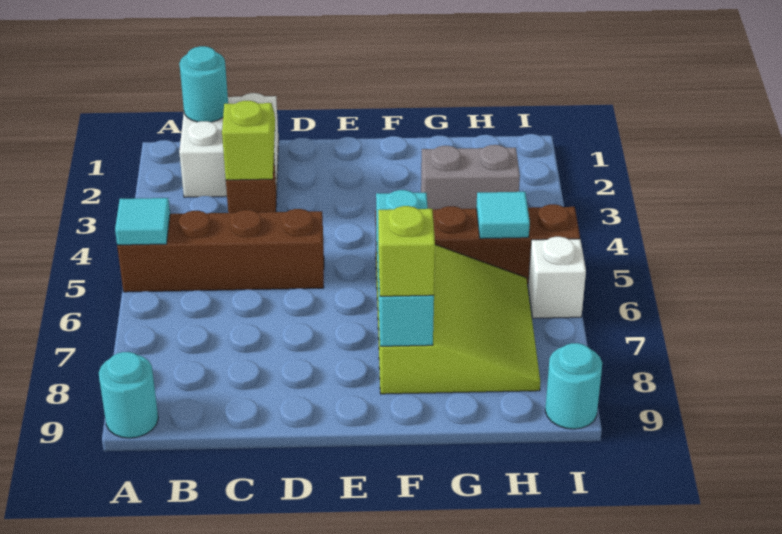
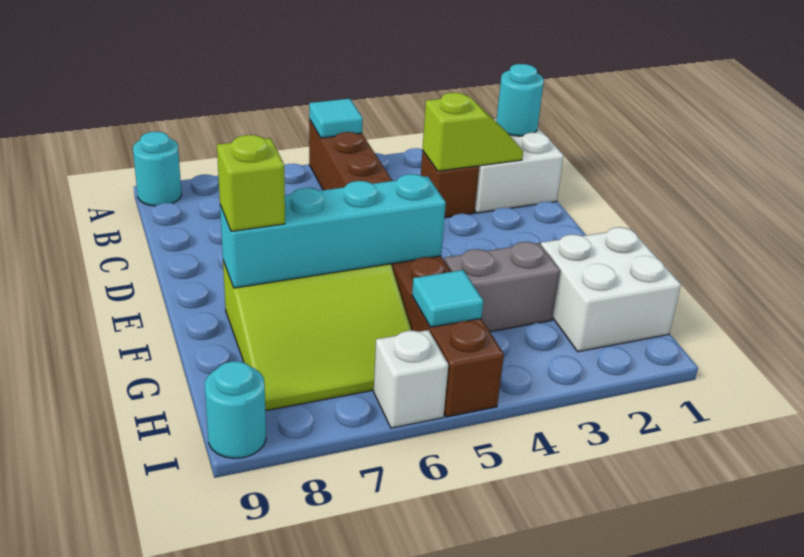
cyan 1x3 brick [376,190,434,346] -> cyan 1x4 brick [220,174,446,288]
none -> white 2x2 brick [541,227,681,352]
grey 1x2 brick [421,145,520,209] -> grey 1x2 brick turned to [444,242,560,332]

